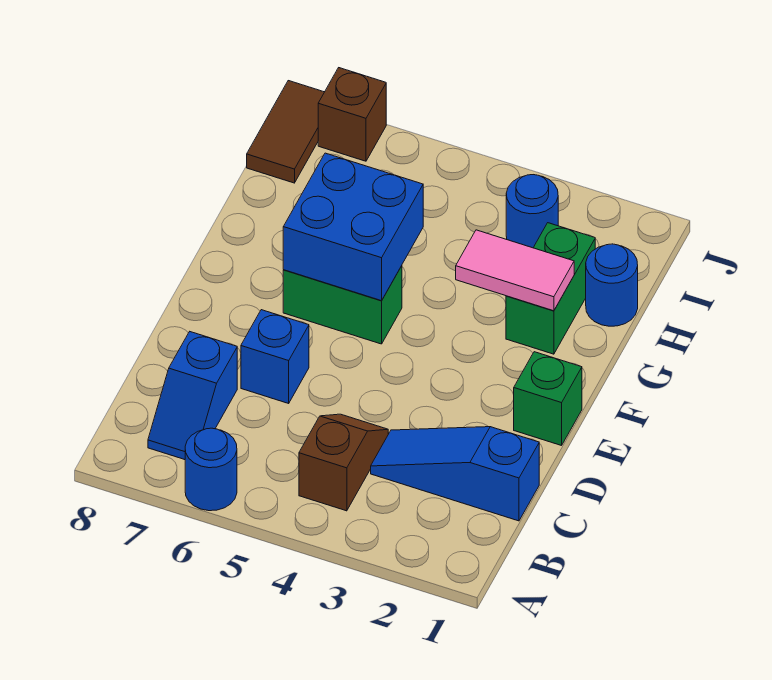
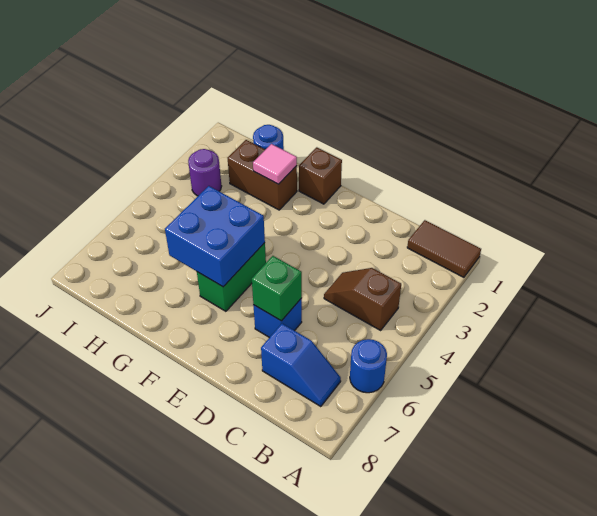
blue 1x3 slope [371,427,539,521] -> none
green 1x1 brick [514,352,582,446] -> green 1x1 brick moved to [252,256,302,321]
green 1x2 brick [506,223,595,354] -> brown 1x2 brick [228,140,297,210]
pink 1x2 tile [456,230,574,311] -> pink 1x1 tile [253,144,297,184]
blue 1x1 round brick [506,175,558,248] -> purple 1x1 round brick [188,149,222,196]
brown 1x2 tile [247,81,324,183] -> brown 1x2 tile moved to [407,220,481,277]
brown 1x1 brick [318,68,386,161] -> brown 1x1 brick moved to [299,147,342,204]

